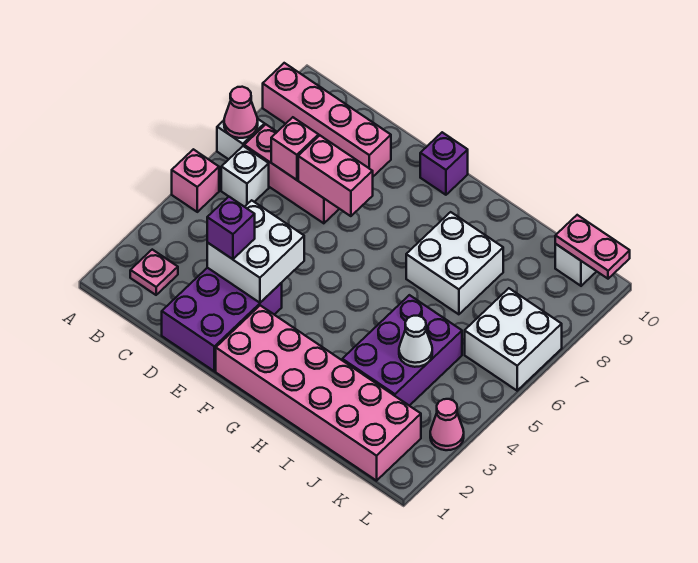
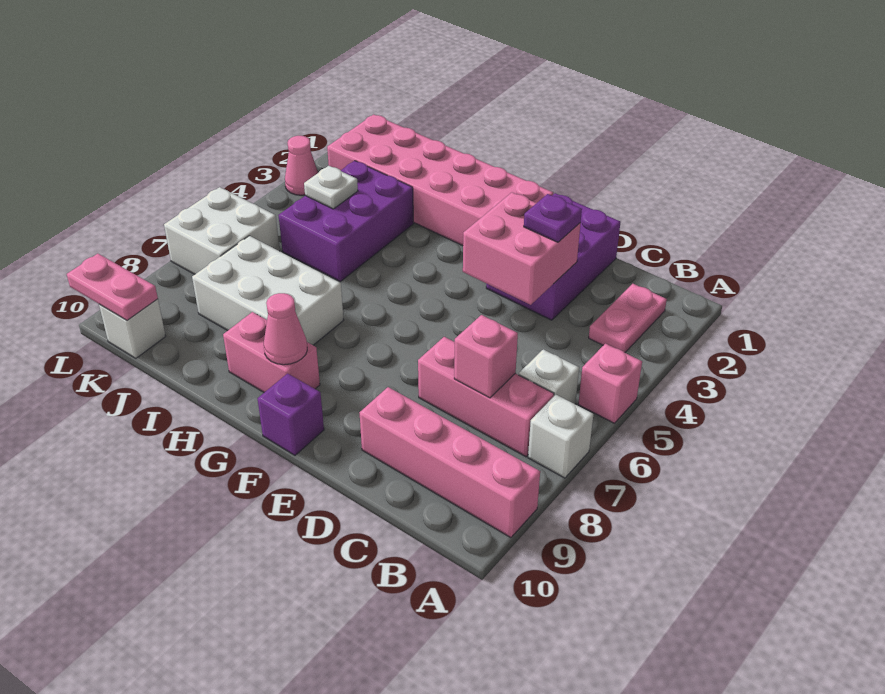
pink 1x1 cone [224,87,258,138] -> pink 1x1 cone moved to [264,293,307,365]
pink 1x1 plate [130,250,178,295] -> pink 1x2 plate [589,284,667,353]
white 2x2 brick [207,200,304,303] -> pink 2x2 brick [463,192,581,305]
purple 1x1 brick [207,197,255,259] -> purple 1x1 plate [524,194,582,242]
pink 1x2 brick [298,136,373,216] -> pink 1x2 brick moved to [223,312,320,392]
white 2x2 brick [406,212,503,314] -> white 2x3 brick [192,236,343,345]
white 1x1 cone [399,316,432,367] -> white 1x1 plate [304,166,358,209]

